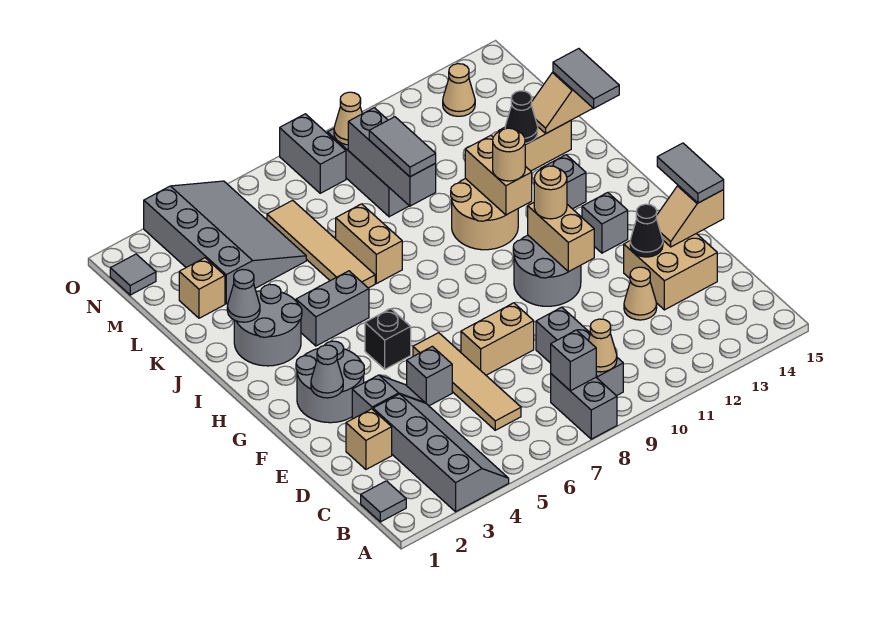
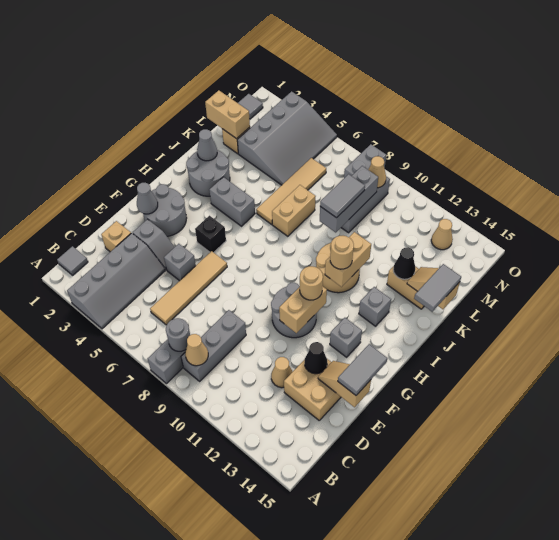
grey 1x1 brick [551,330,596,391] -> grey 1x1 round brick [166,318,190,351]
tan 1x2 brick [461,303,534,375] -> tan 1x2 brick moved to [205,90,250,139]

